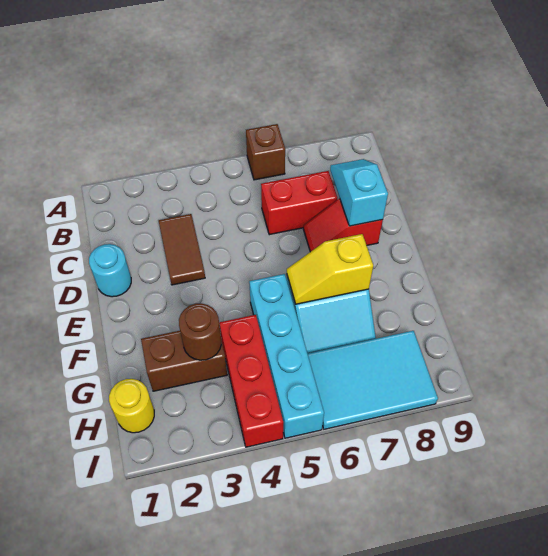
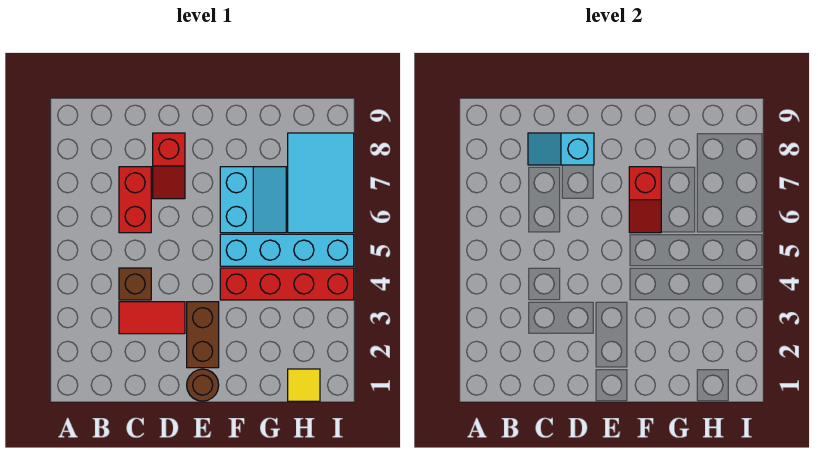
brown 1x1 brick [246,124,285,180] -> brown 1x1 brick moved to [119,268,151,300]
brown 1x2 tile [159,214,205,285] -> red 1x2 tile [119,302,185,334]
cyan 1x1 round brick [89,244,131,297] -> none
yellow 1x2 slope [287,234,373,304] -> red 1x2 slope [629,167,661,233]
brown 1x2 brick [141,331,227,391] -> brown 1x2 brick moved to [187,302,219,368]
brown 1x1 round brick [179,303,221,360] -> brown 1x1 round brick moved to [187,369,219,401]
red 1x3 brick [219,315,283,447] -> red 1x4 brick [220,268,354,300]
yellow 1x1 round brick [109,379,154,433] -> yellow 1x1 tile [288,369,320,401]

